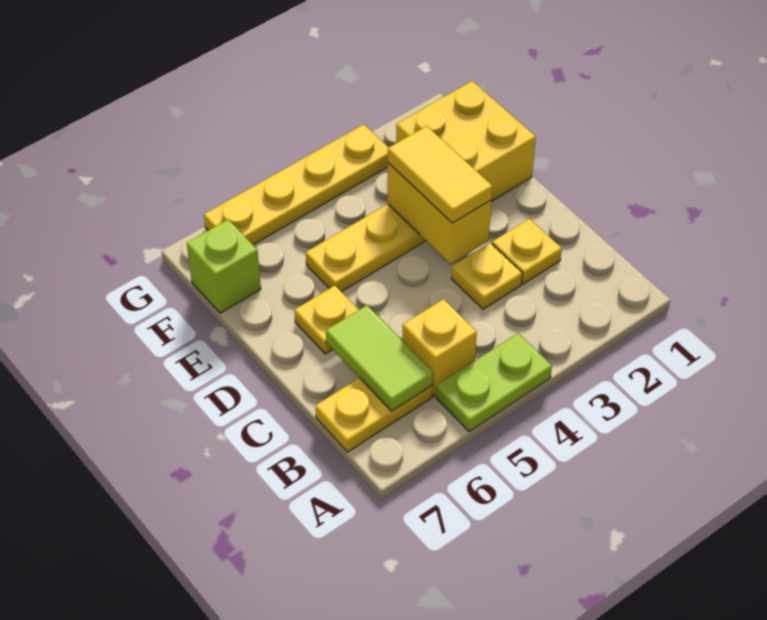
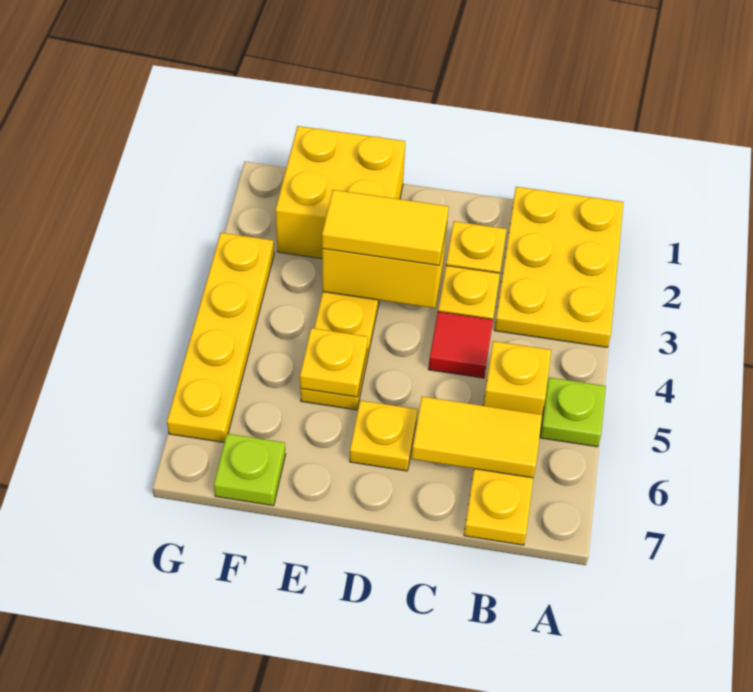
none -> yellow 2x3 plate [494,187,624,347]
lime 1x2 plate [436,333,552,432] -> lime 1x1 plate [540,377,606,447]
lime 1x2 tile [326,305,433,411] -> yellow 1x2 tile [412,397,542,478]
none -> red 1x1 tile [428,311,493,378]
none -> yellow 1x1 plate [300,328,368,397]
lime 1x1 brick [187,219,261,313] -> lime 1x1 plate [214,434,286,506]

